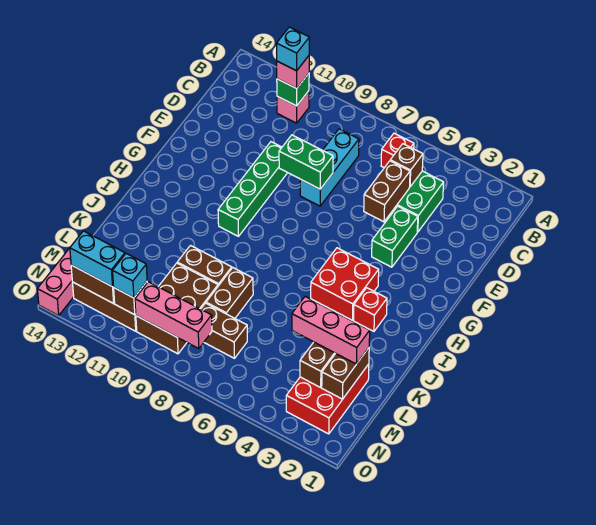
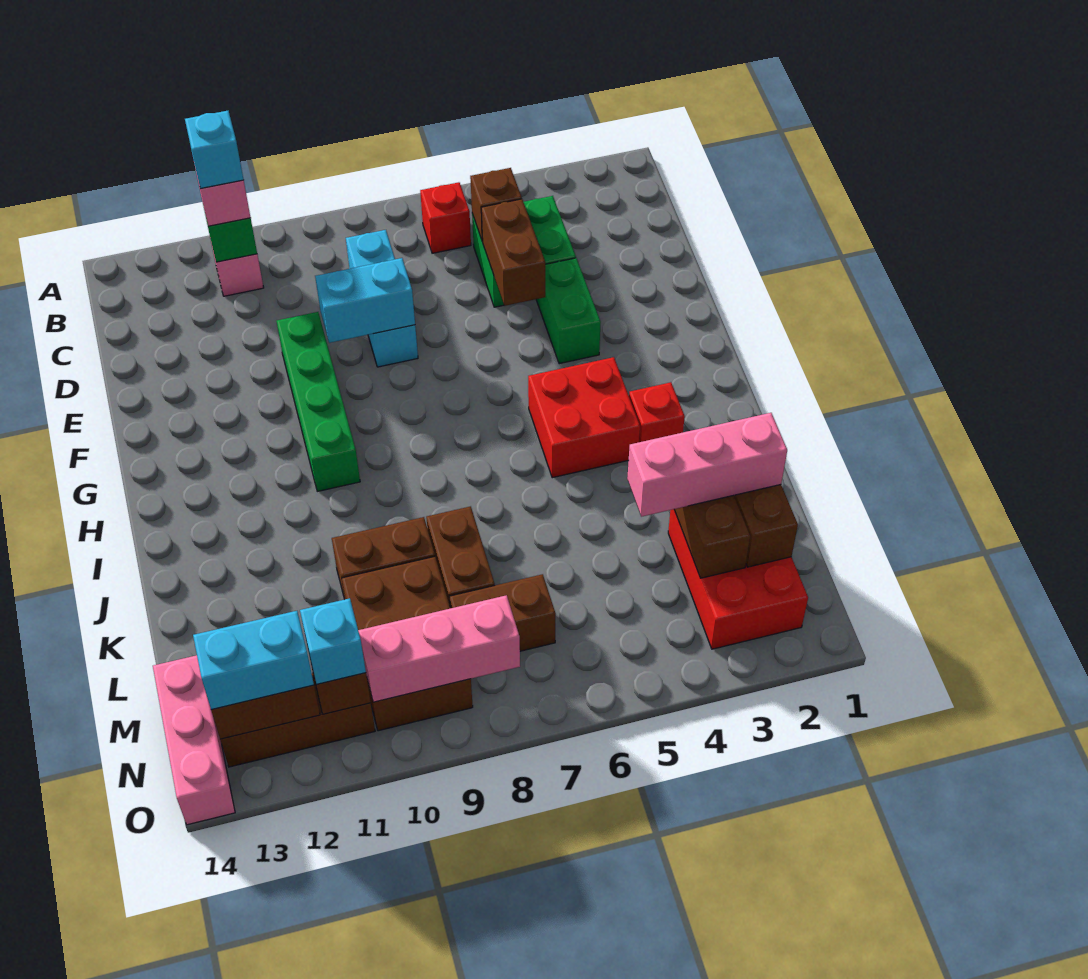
green 1x2 brick [279,135,333,189] -> cyan 1x2 brick [315,258,415,343]

